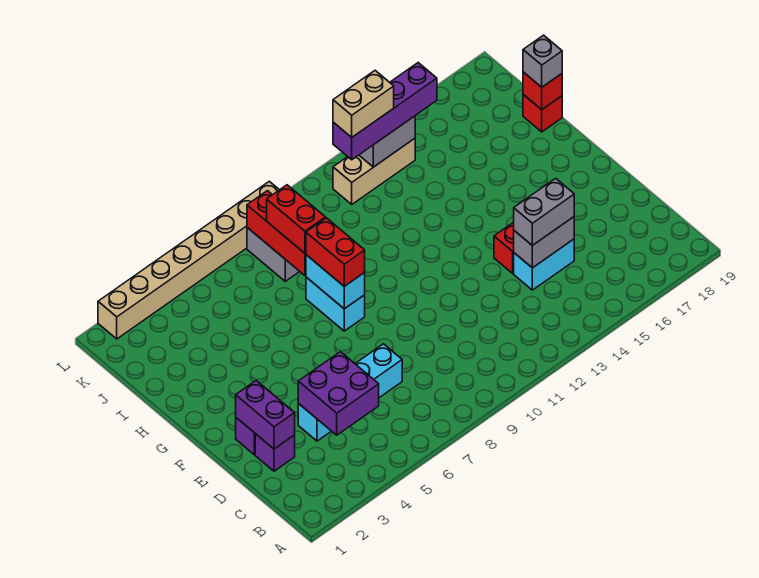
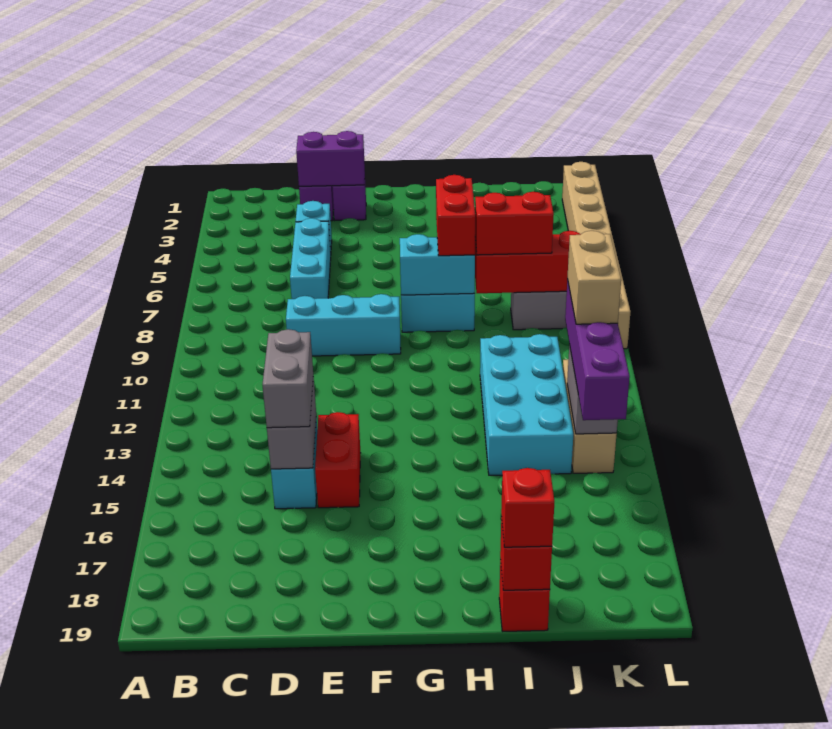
purple 2x2 brick [298,352,379,435] -> none
none -> cyan 1x3 brick [286,294,401,356]
red 1x2 brick [306,218,365,286] -> red 1x2 brick turned to [436,175,475,256]
none -> cyan 2x4 brick [480,334,573,475]
grey 1x1 brick [523,35,562,87] -> red 1x1 brick [501,468,554,547]

